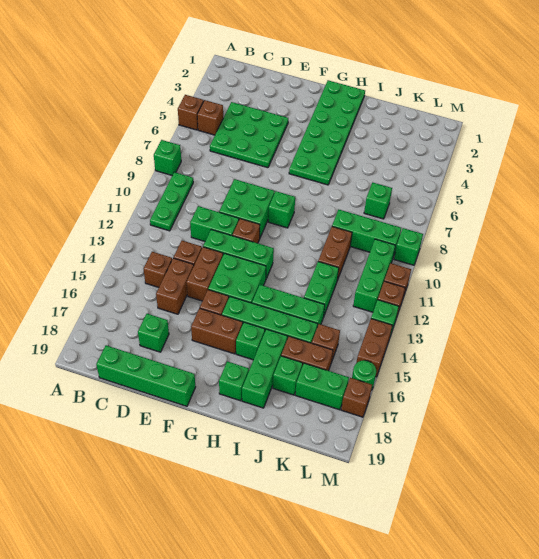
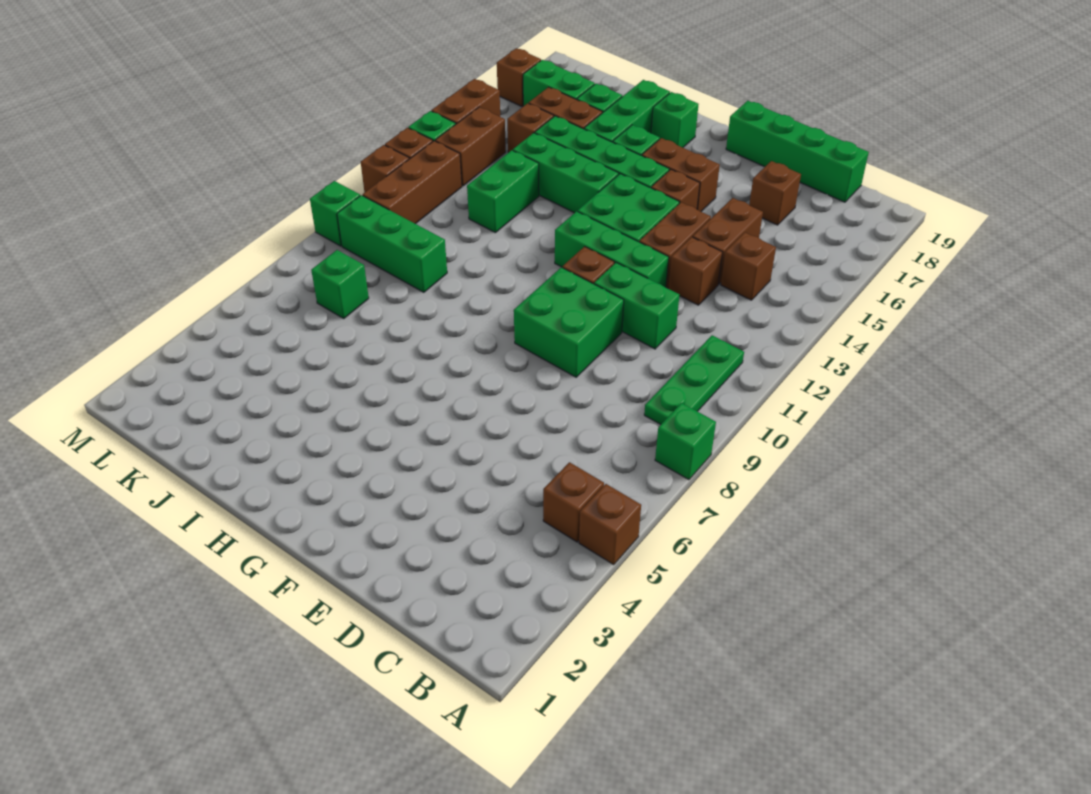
green 3x3 plate [210,102,288,168] -> none
green 1x1 brick [138,314,169,352] -> brown 1x1 brick [749,161,801,225]
green 2x6 plate [289,80,365,185] -> none
green 1x1 brick [268,191,295,228] -> none
brown 1x2 brick [318,227,352,280] -> brown 1x2 brick moved to [435,107,506,186]
green 1x3 brick [353,239,395,312] -> brown 1x3 brick [363,141,462,224]
green 1x1 round brick [352,360,376,390] -> none

